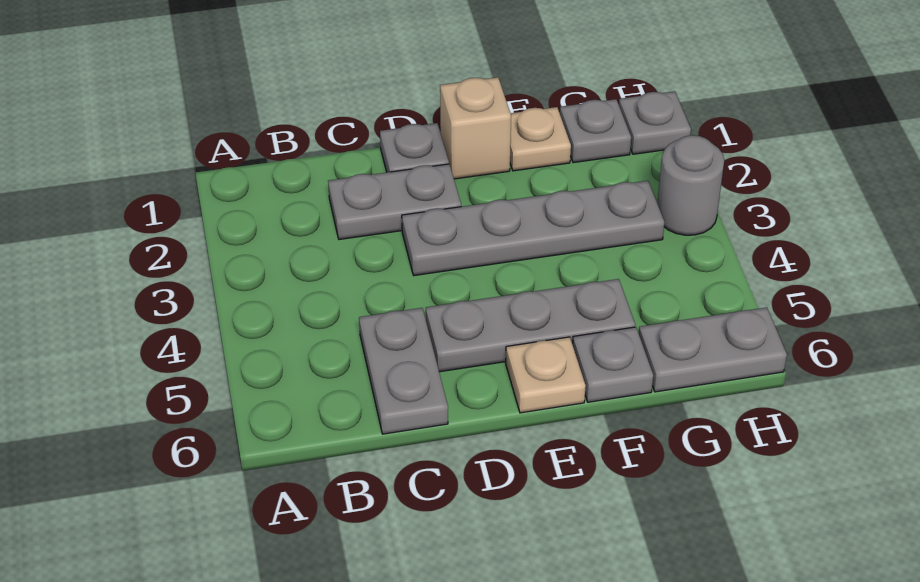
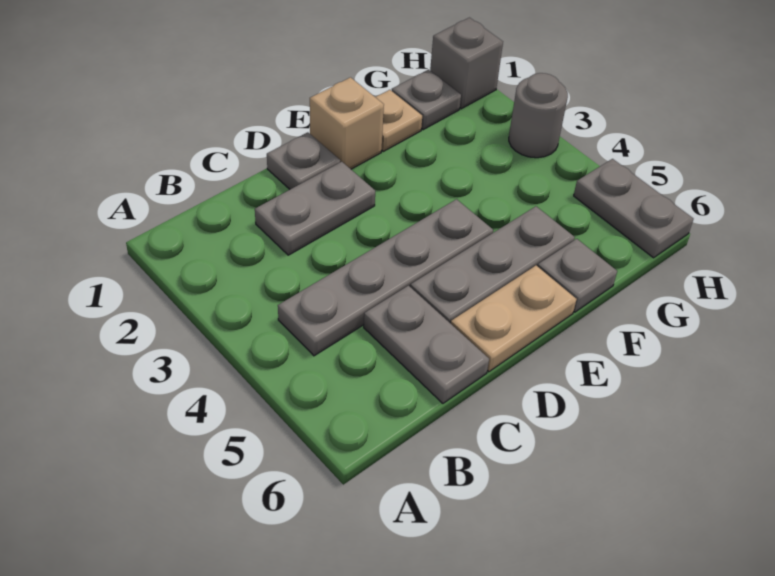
grey 1x4 plate [402,181,665,276] -> grey 1x4 plate moved to [278,199,493,356]
tan 1x1 plate [506,337,586,413] -> tan 1x2 plate [451,266,577,372]
grey 1x2 plate [639,307,787,392] -> grey 1x2 plate turned to [574,159,693,258]
grey 1x1 plate [619,91,691,154] -> grey 1x1 brick [430,18,503,109]

